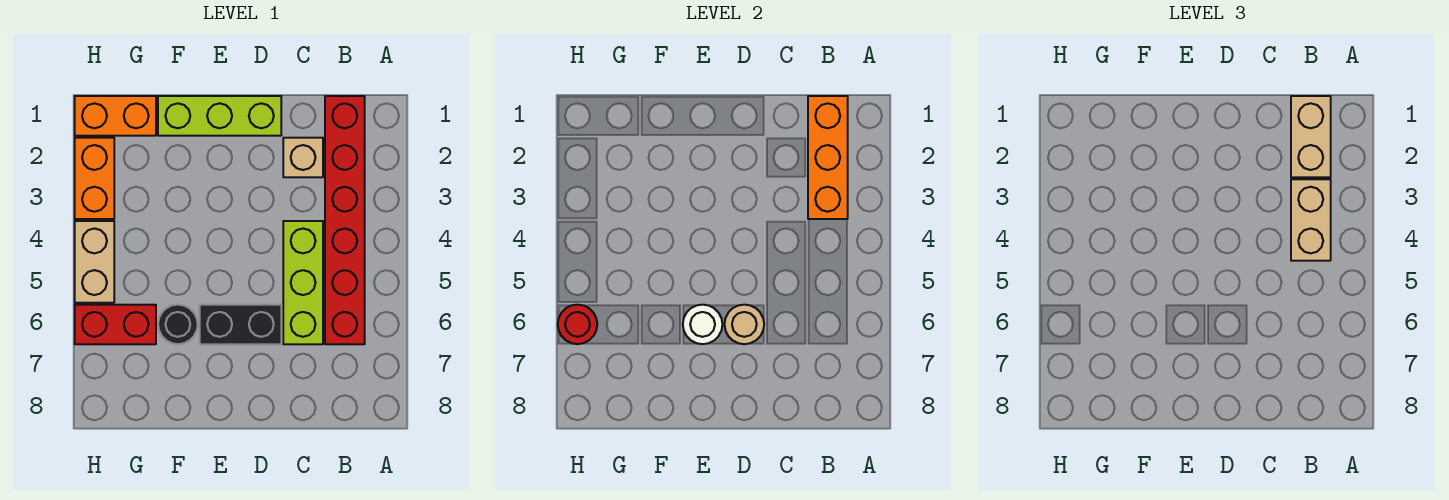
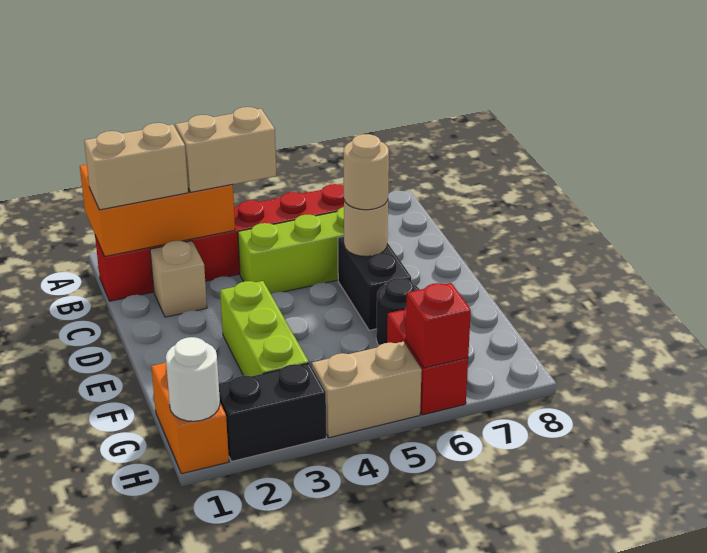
orange 1x3 brick [808,96,848,219] -> orange 2x3 brick [80,165,235,257]
lime 1x3 brick [158,96,281,136] -> lime 1x3 brick moved to [220,281,309,376]
none -> tan 1x1 round brick [343,134,389,210]
white 1x1 round brick [683,305,722,344] -> white 1x1 round brick moved to [166,337,220,421]
orange 1x2 brick [75,138,114,219] -> black 1x2 brick [219,363,326,461]
red 1x1 round brick [558,305,597,344] -> red 1x1 brick [406,283,471,368]

